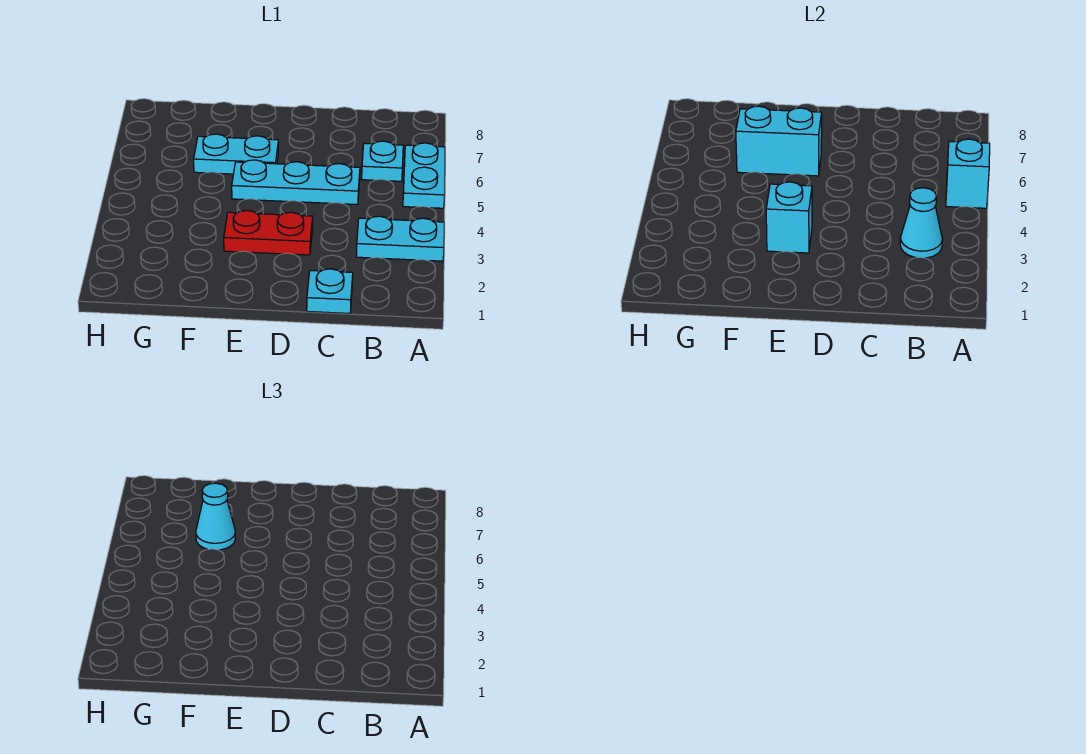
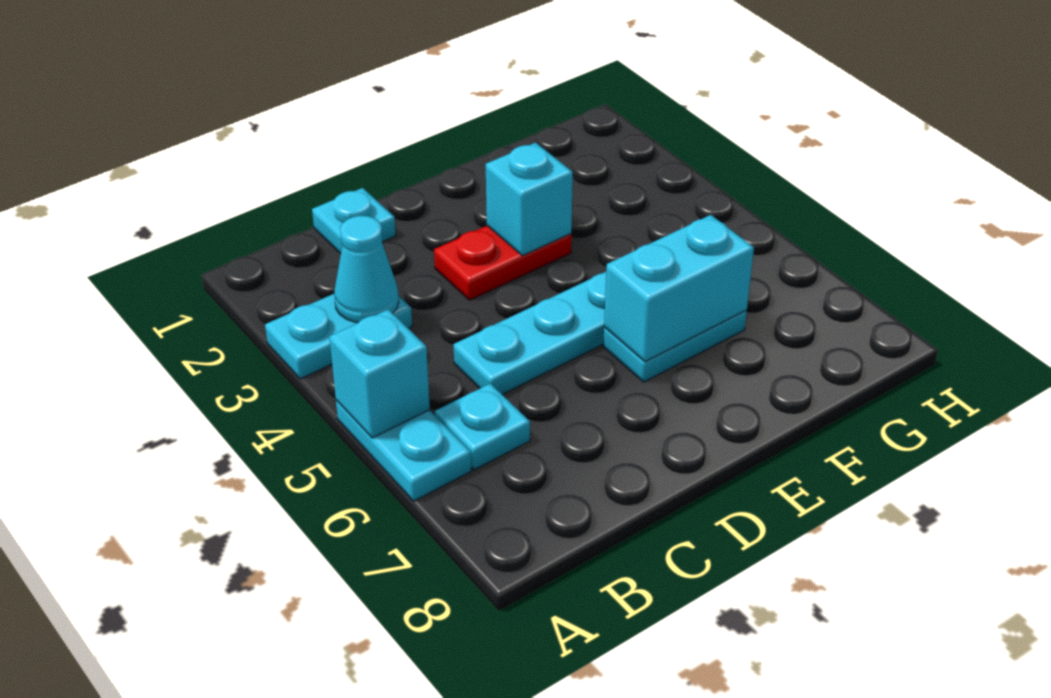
cyan 1x1 cone [196,483,235,550] -> none

